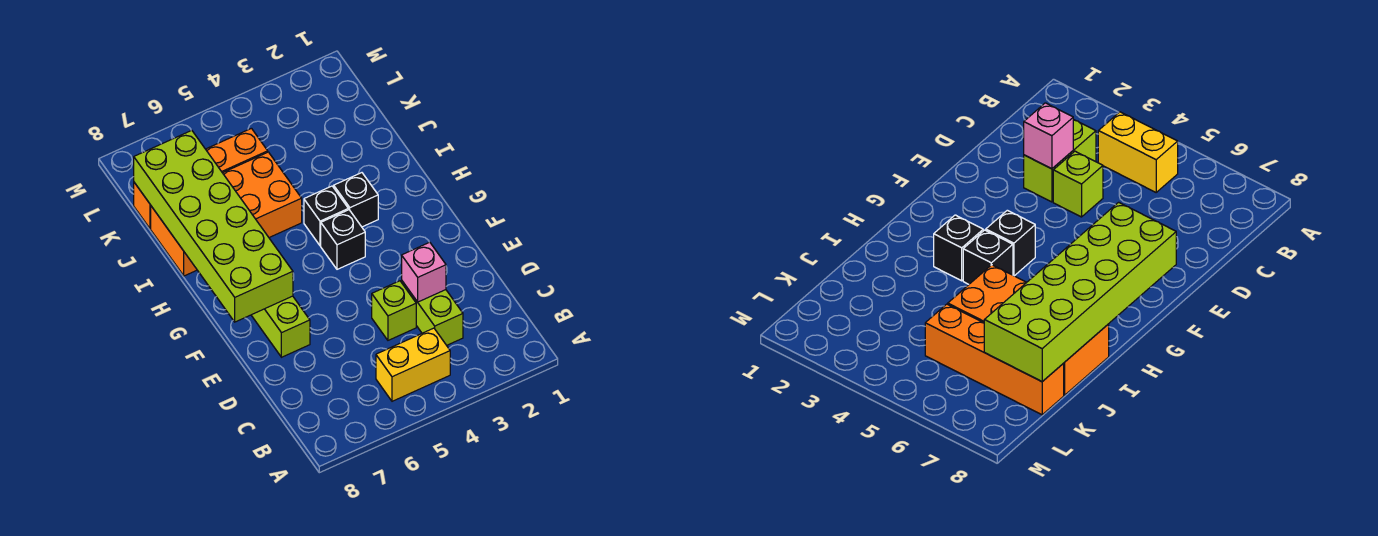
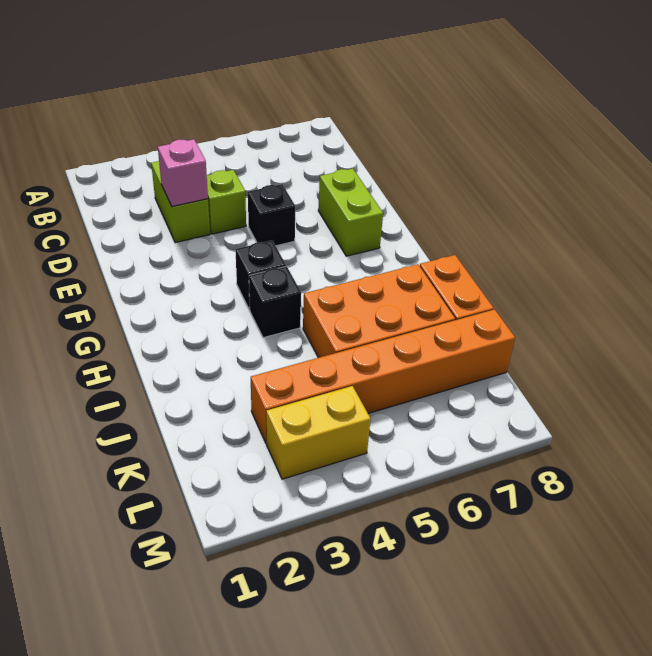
yellow 1x2 brick [376,328,450,401] -> yellow 1x2 brick moved to [266,386,371,479]
lime 2x6 brick [134,130,293,322] -> none
black 1x1 brick [334,173,378,227] -> black 1x1 brick moved to [248,184,295,246]
orange 1x4 brick [134,128,268,229] -> orange 1x6 brick [251,309,515,444]

